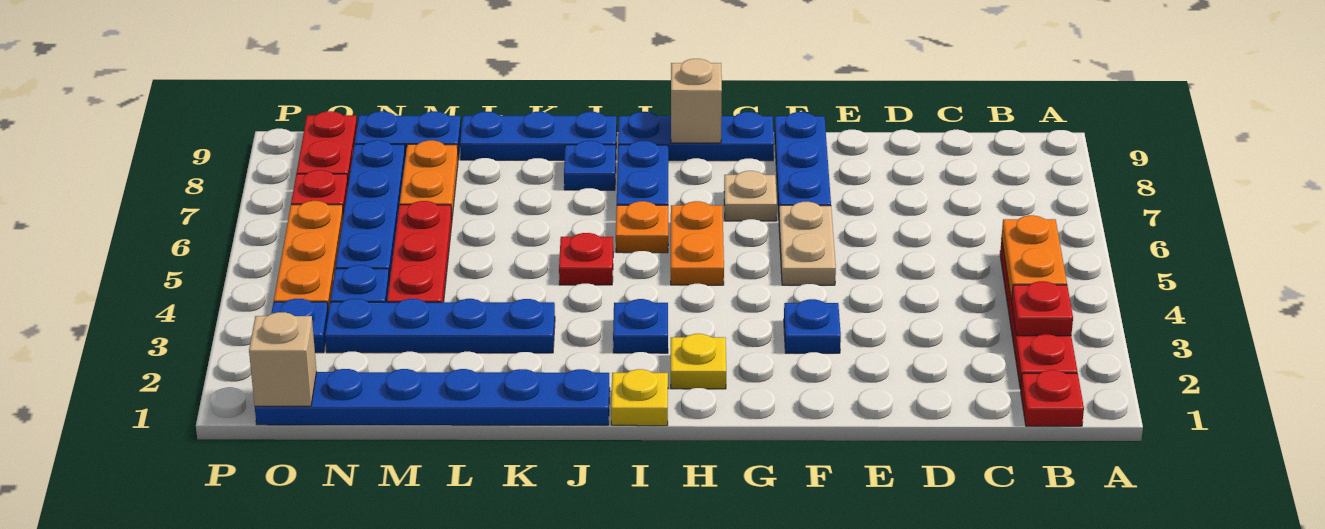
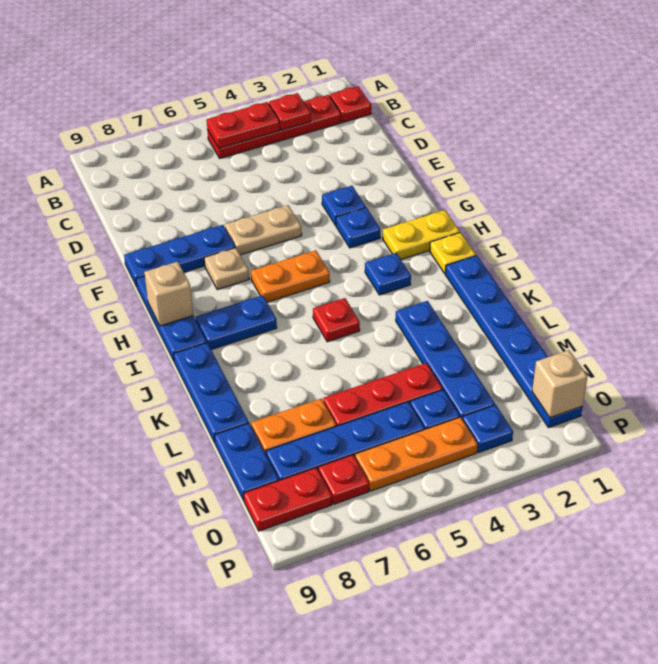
orange 1x2 plate [1002,215,1067,301] -> red 1x2 plate [207,102,280,148]
yellow 1x1 plate [671,334,726,389] -> yellow 1x2 plate [383,210,460,259]
orange 1x1 plate [616,201,668,253] -> none
blue 1x1 plate [564,141,616,190] -> blue 1x1 plate moved to [336,207,380,248]

